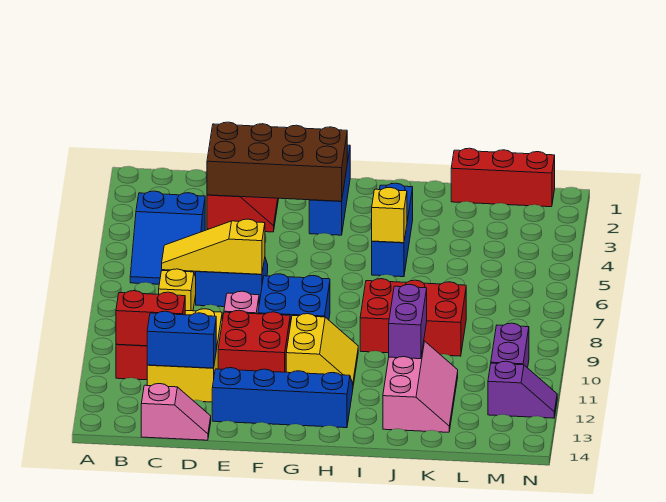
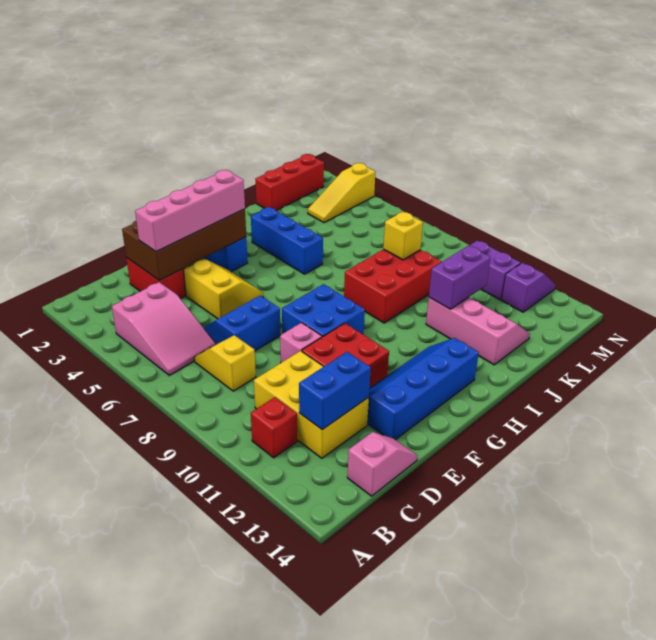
blue 2x3 slope [130,191,205,284] -> pink 2x3 slope [112,282,216,375]
red 1x2 brick [116,291,185,346] -> none
yellow 1x3 slope [162,219,265,274] -> yellow 1x3 slope moved to [308,163,375,223]
none -> pink 1x4 brick [135,170,245,252]
yellow 2x2 slope [286,314,358,385] -> yellow 2x2 slope moved to [183,259,263,319]
yellow 1x1 brick [372,188,407,243] -> yellow 1x1 brick moved to [383,212,423,260]
purple 1x2 brick [389,284,427,359] -> purple 1x2 brick turned to [429,246,491,309]

